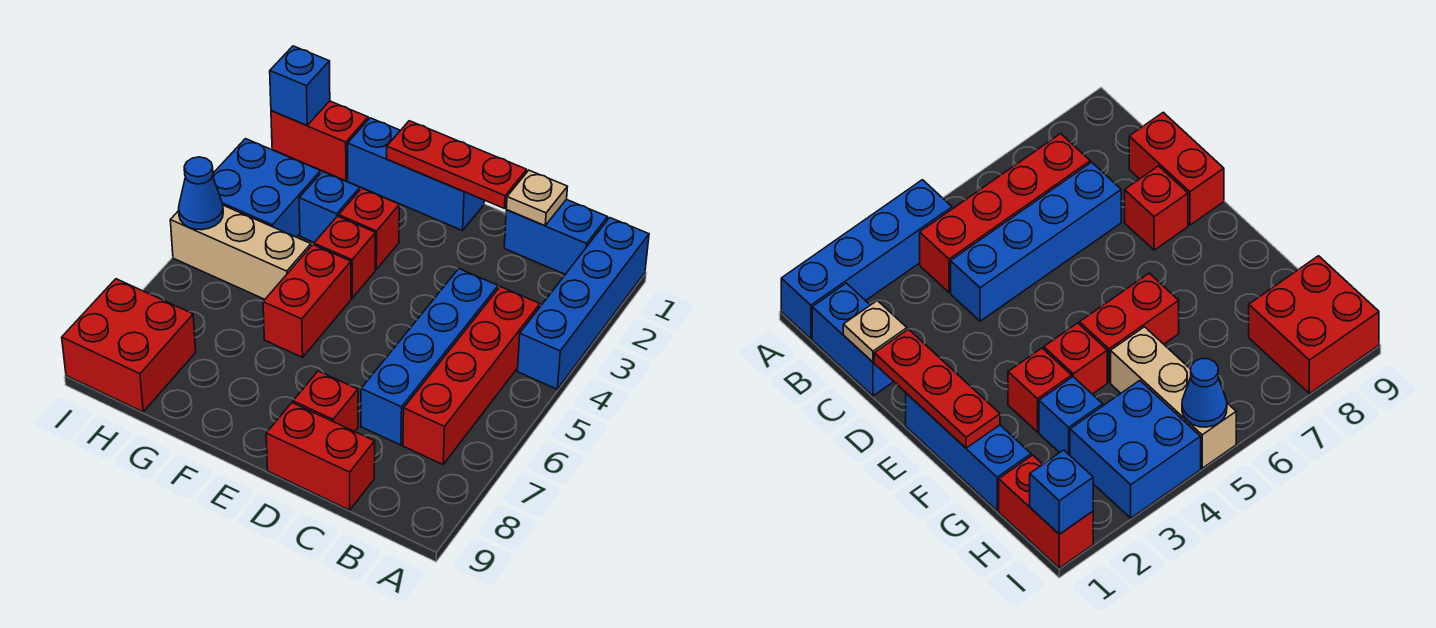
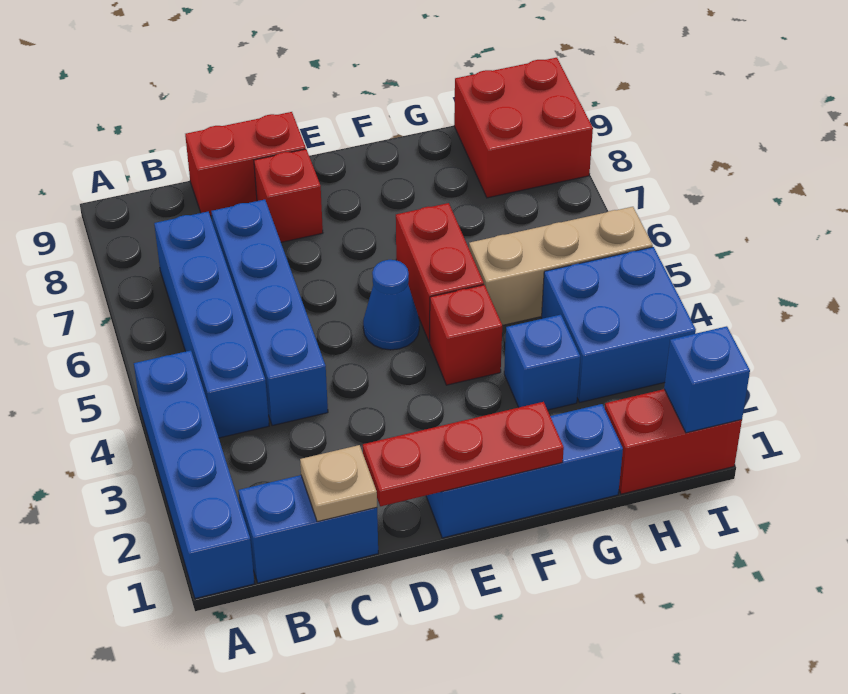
red 1x4 brick [403,287,540,464] -> blue 1x4 brick [154,212,269,438]
red 1x1 brick [339,188,400,269] -> none
blue 1x1 cone [179,157,223,230] -> blue 1x1 cone moved to [363,260,419,350]

